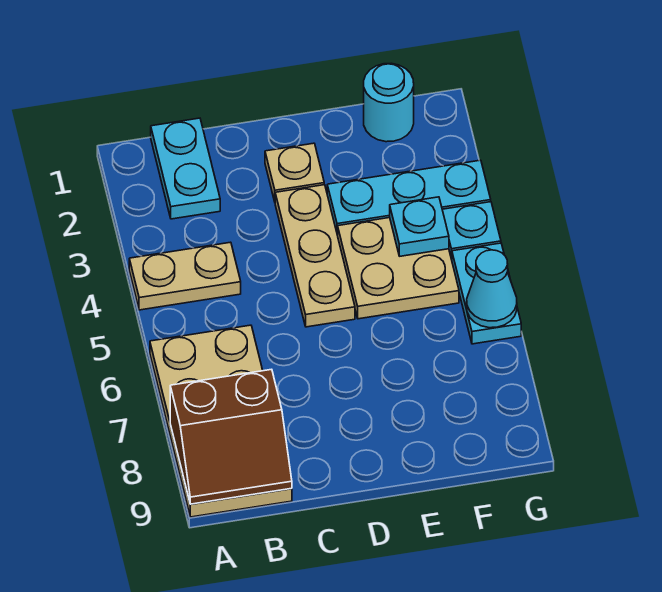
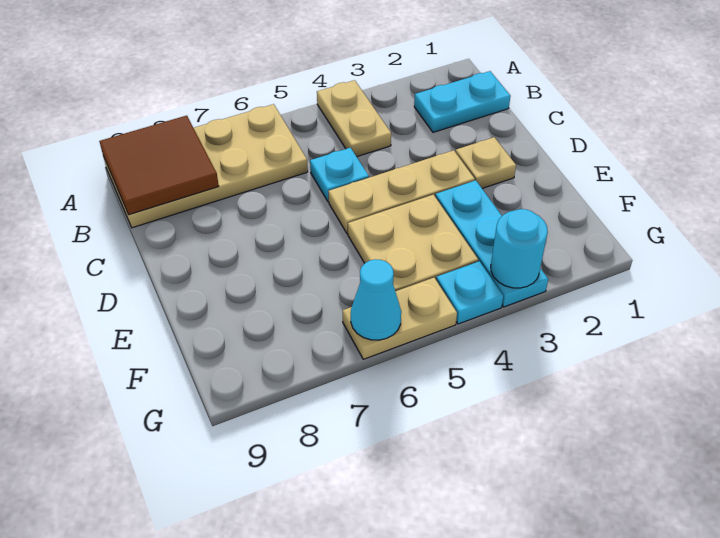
brown 2x2 slope [170,369,292,504] -> brown 2x2 tile [99,116,219,215]
cyan 1x1 round brick [364,63,414,142] -> cyan 1x1 round brick moved to [491,209,548,288]
cyan 1x1 plate [390,197,449,256] -> cyan 1x1 plate moved to [310,148,369,202]
cyan 1x2 plate [452,243,521,344] -> tan 1x2 plate [343,278,457,359]

